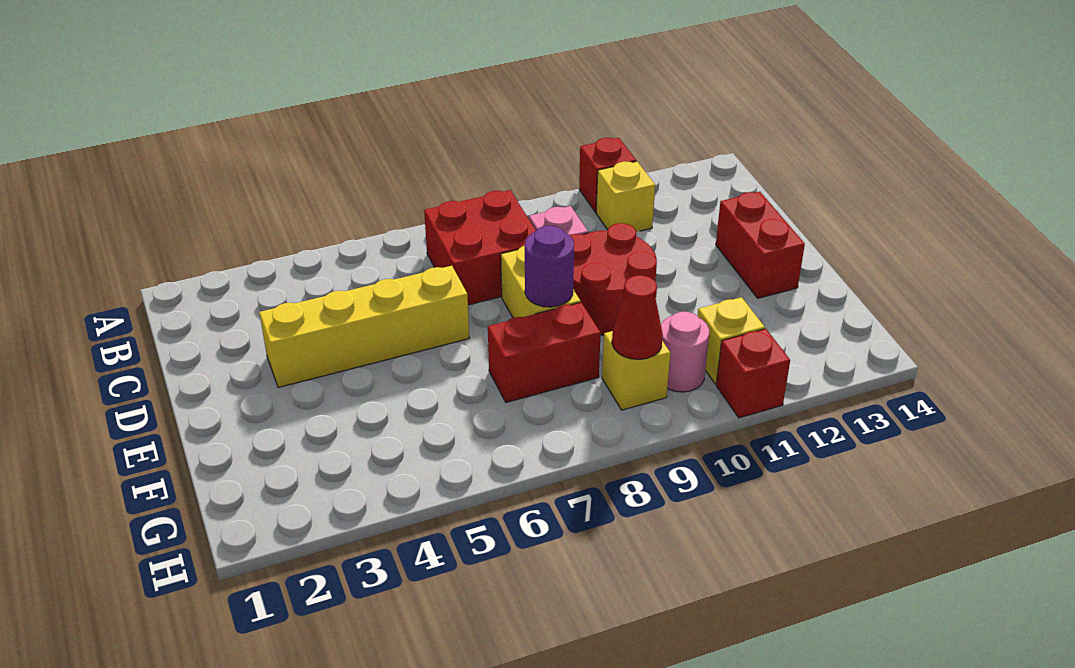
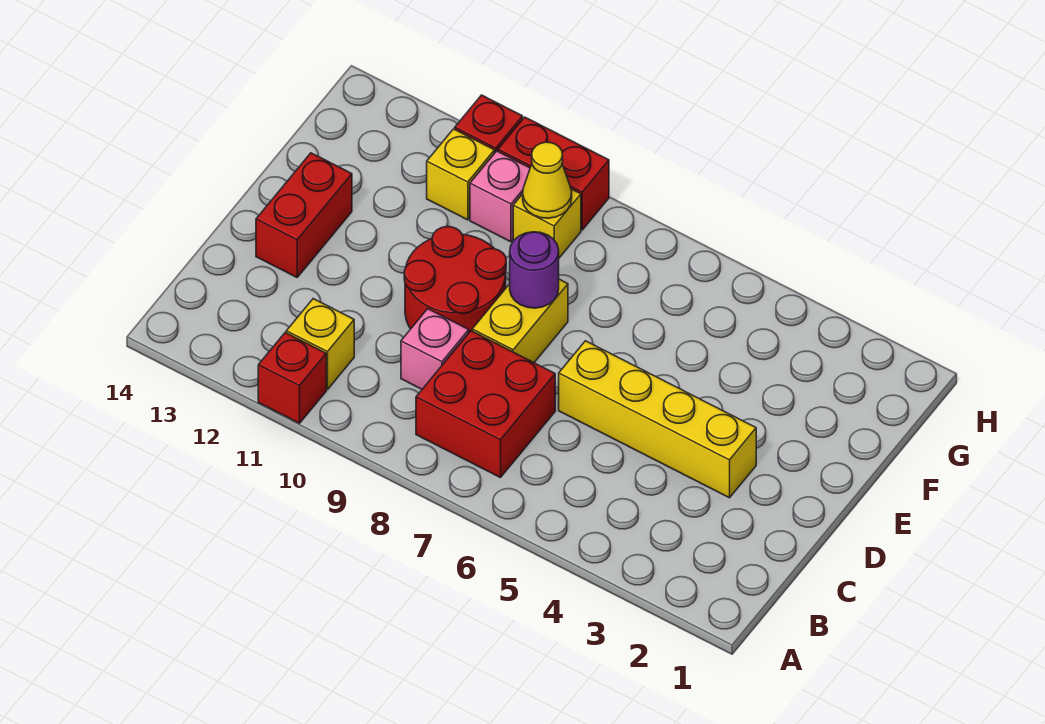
red 1x2 brick [488,302,601,402] -> red 1x2 brick moved to [498,117,609,230]
red 1x1 cone [612,275,663,359] -> yellow 1x1 cone [523,142,572,218]
pink 1x1 round brick [661,312,709,392] -> pink 1x1 brick [470,151,530,242]

